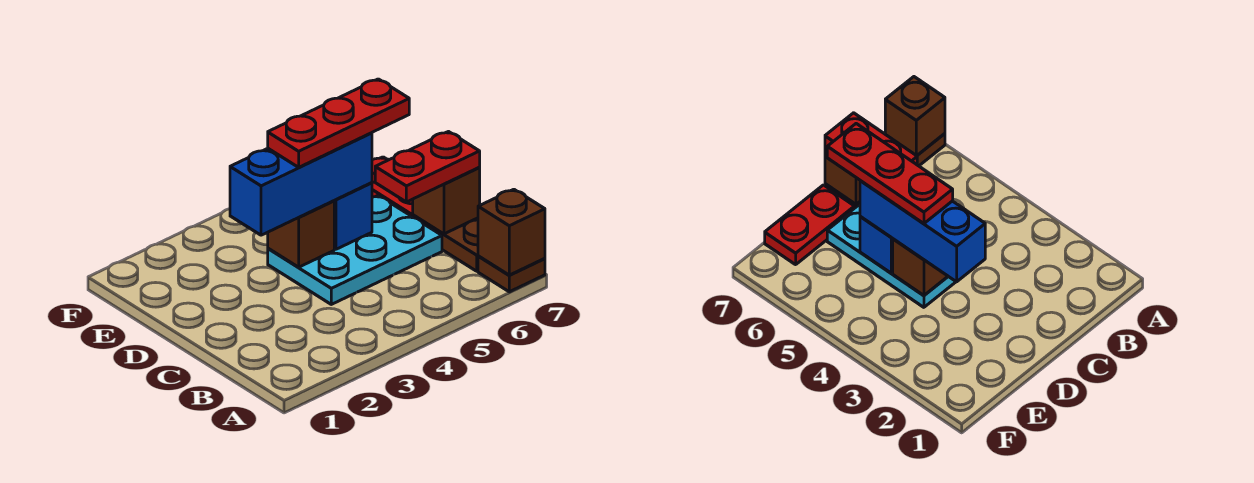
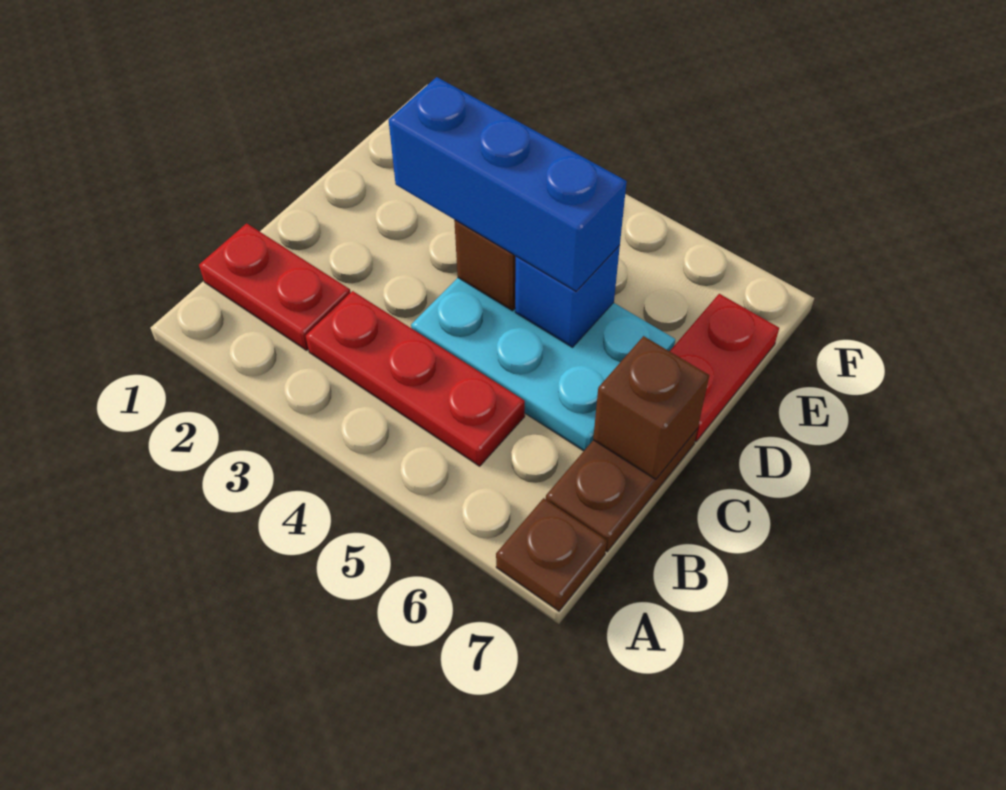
brown 1x1 brick [478,189,545,275] -> none
red 1x2 plate [375,132,480,202] -> red 1x2 plate moved to [199,223,351,350]
red 1x3 plate [268,79,409,167] -> red 1x3 plate moved to [306,291,525,466]

